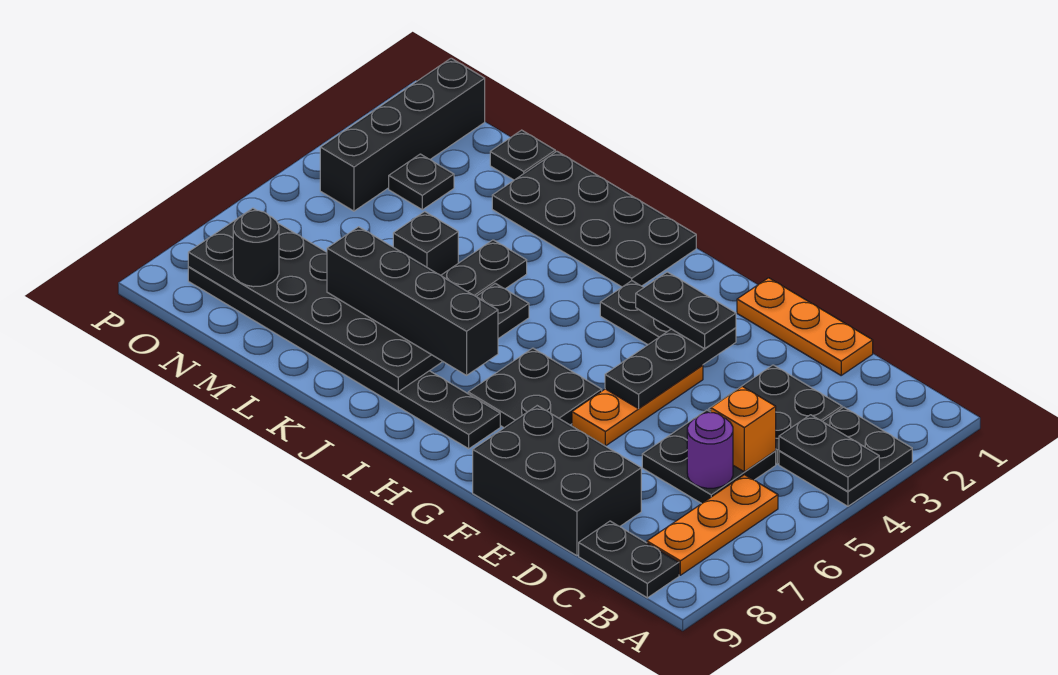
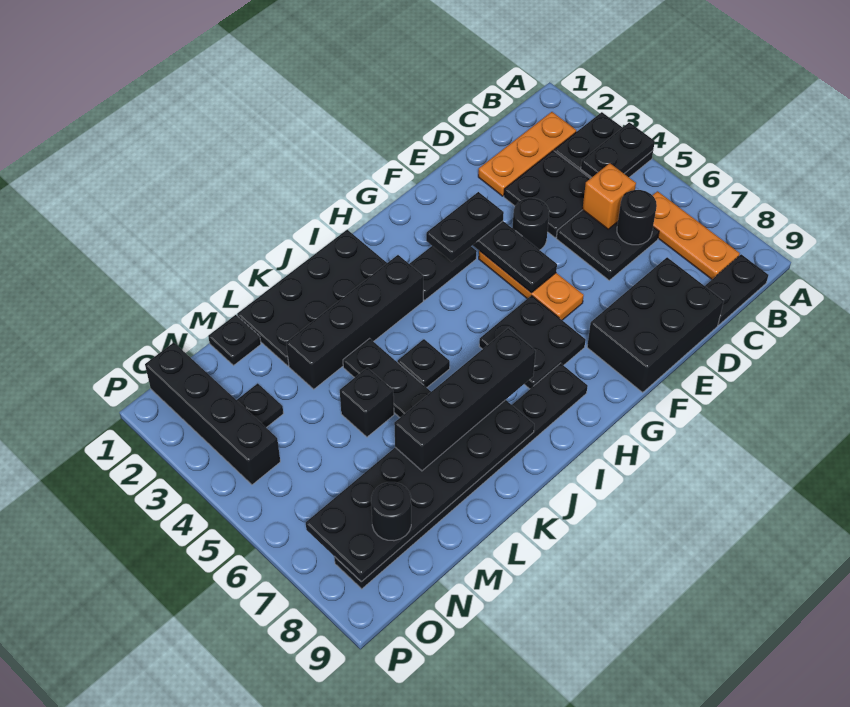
purple 1x1 round brick [687,412,733,488] -> black 1x1 round brick [617,190,657,245]
orange 1x3 plate [737,278,873,375] -> orange 1x3 plate moved to [478,112,576,196]
none -> black 1x1 round brick [513,198,549,250]
none -> black 1x4 brick [286,255,423,389]

